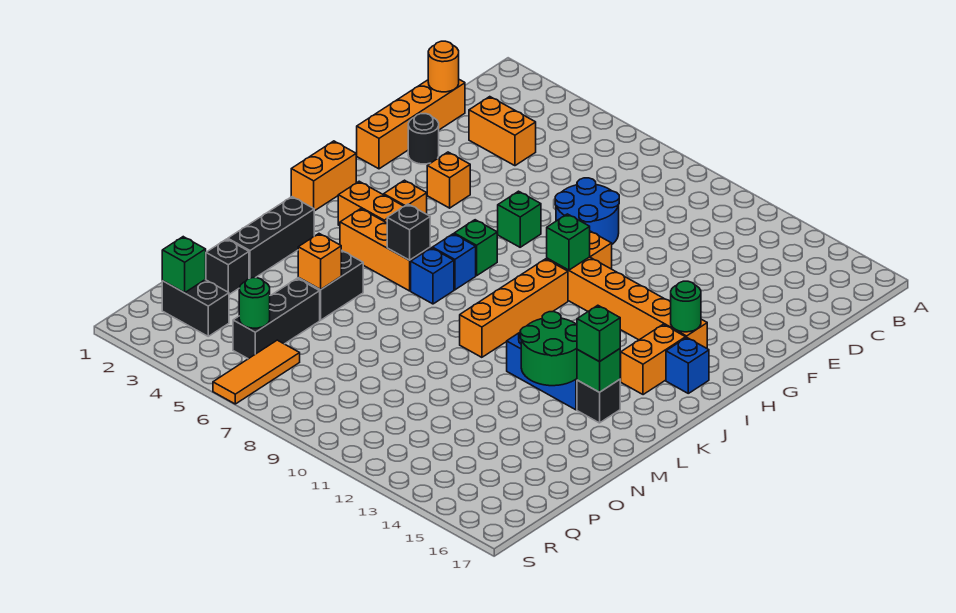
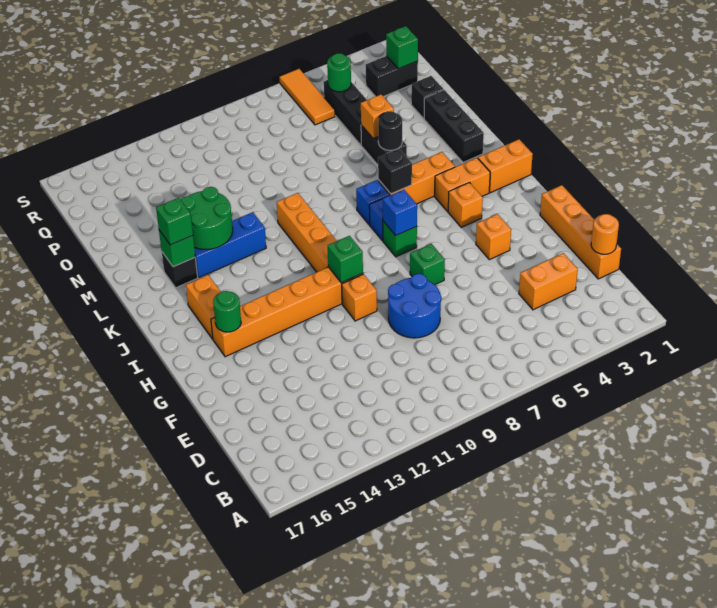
black 1x1 round brick [408,114,439,164] -> black 1x1 round brick moved to [378,111,402,150]
orange 1x2 brick [291,141,356,211] -> orange 1x2 brick turned to [478,139,533,193]
blue 1x1 brick [666,338,709,393] -> blue 1x1 brick moved to [383,190,417,235]

